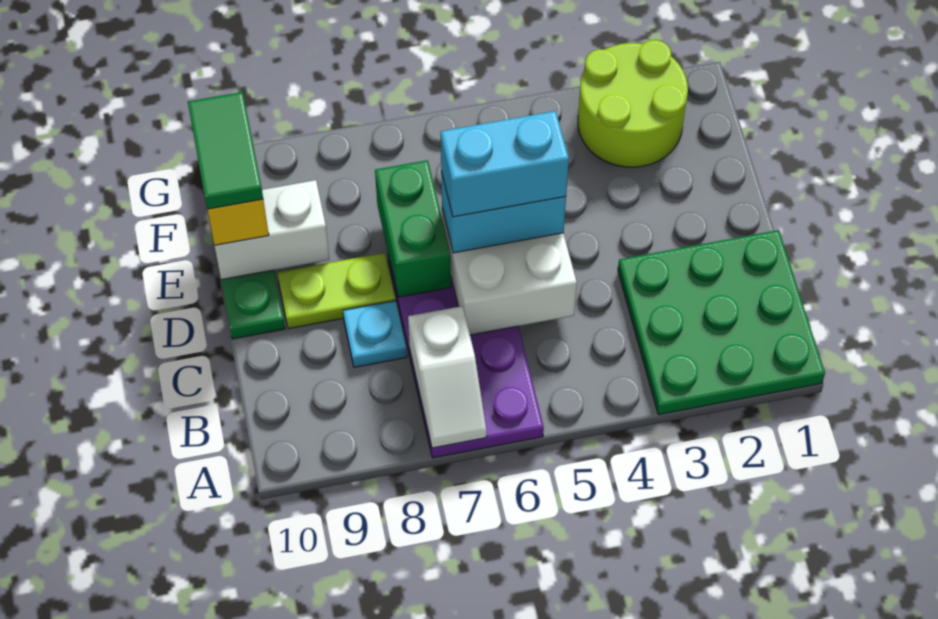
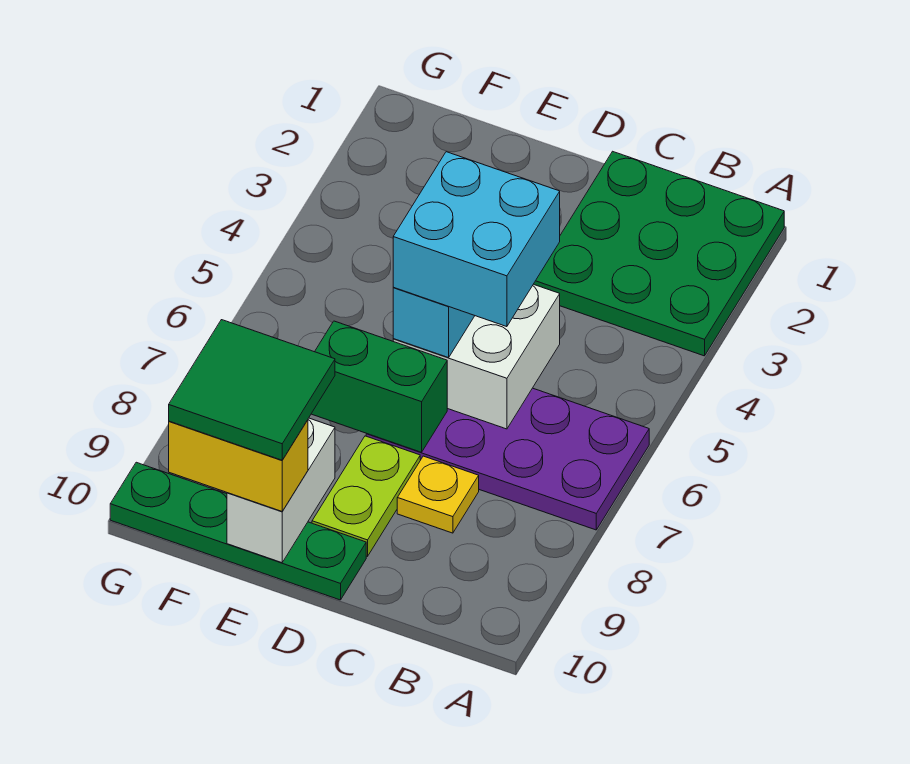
white 1x2 slope [408,306,487,448] -> none
cyan 1x1 plate [343,301,407,367] -> yellow 1x1 plate [397,456,479,533]
cyan 1x2 brick [441,111,569,217] -> cyan 2x2 brick [393,152,560,327]
green 1x2 tile [188,92,263,209] -> green 2x2 tile [169,320,335,460]
lime 2x2 round brick [578,40,688,167] -> none

